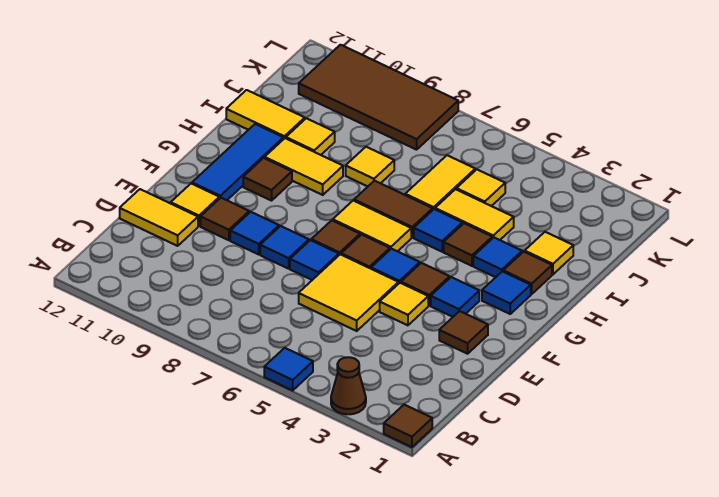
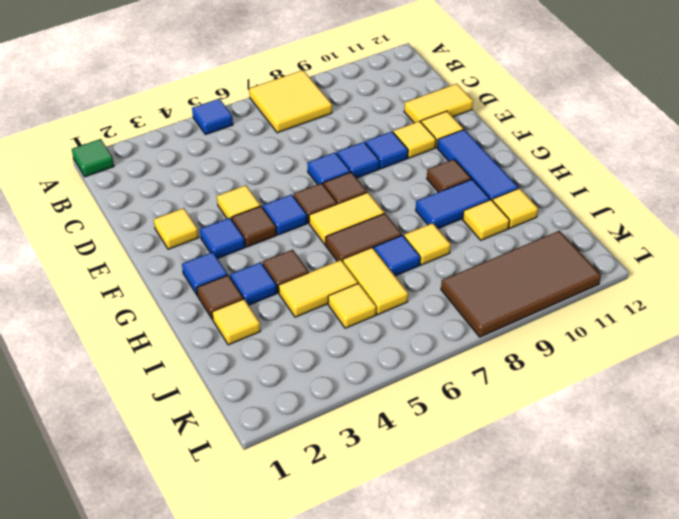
brown 1x1 tile [384,405,432,447] -> green 1x1 tile [72,139,114,177]
brown 1x1 cone [331,357,366,414] -> none
yellow 2x2 tile [299,254,398,331] -> yellow 2x2 tile moved to [249,70,332,133]
brown 1x1 tile [439,311,488,354] -> yellow 1x1 tile [154,208,199,249]
brown 1x1 tile [201,198,249,240] -> yellow 1x1 tile [393,121,436,158]
blue 1x1 tile [414,209,462,252] -> blue 1x1 tile moved to [374,235,420,276]
yellow 1x2 tile [265,138,343,195] -> blue 1x2 tile [416,179,490,228]
yellow 1x2 tile [226,90,305,139] -> yellow 1x1 tile [492,188,538,228]

